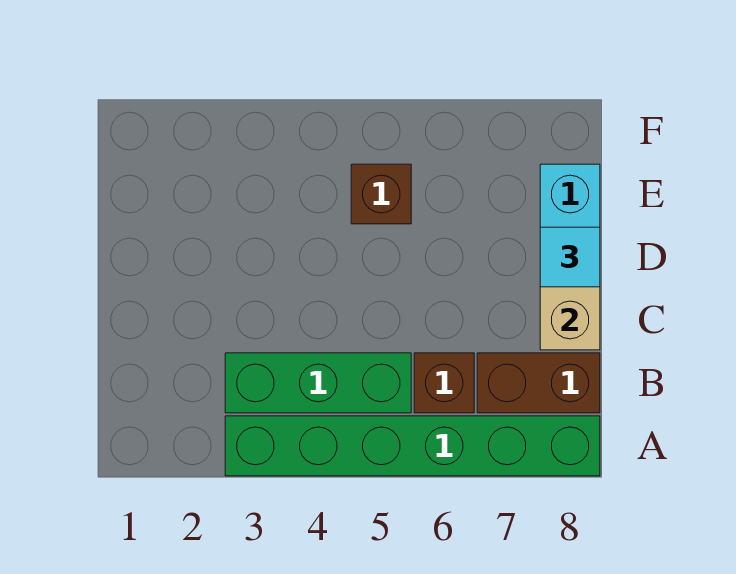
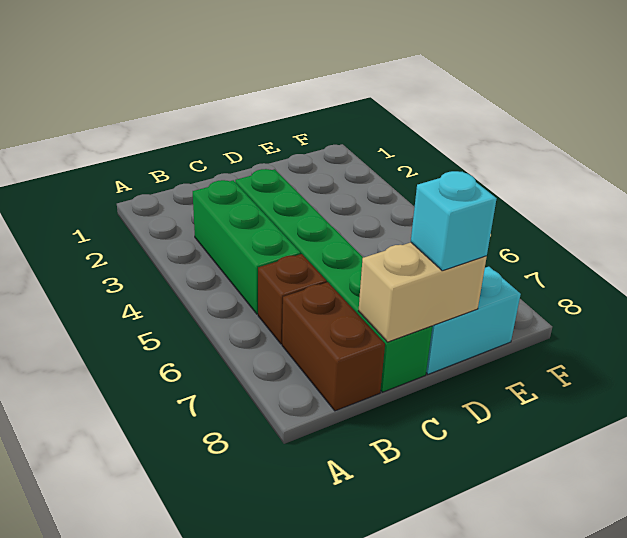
green 1x6 brick [225,416,600,476] -> green 1x6 brick moved to [235,169,432,392]
cyan 1x1 tile [540,227,600,287] -> cyan 1x1 brick [411,171,497,271]
brown 1x1 brick [351,164,411,224] -> none

